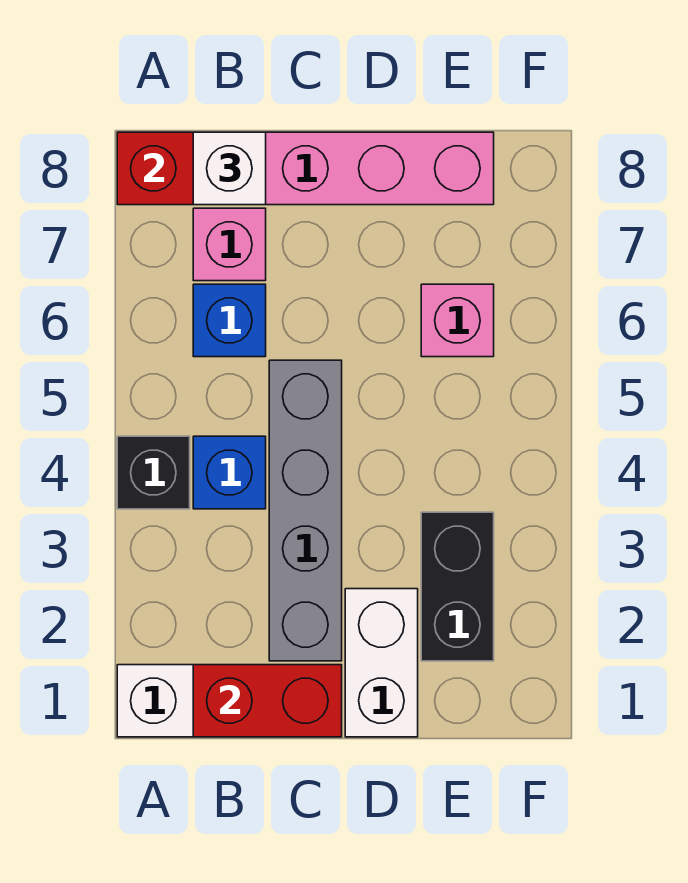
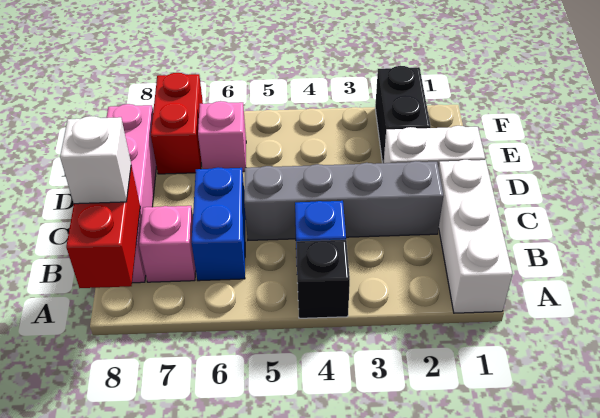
red 1x2 brick [193,665,342,737] -> red 1x2 brick moved to [151,73,203,174]
blue 1x1 brick [193,284,266,357] -> blue 1x2 brick [191,167,246,281]
black 1x2 brick [421,512,494,661] -> black 1x2 brick turned to [375,66,431,163]

